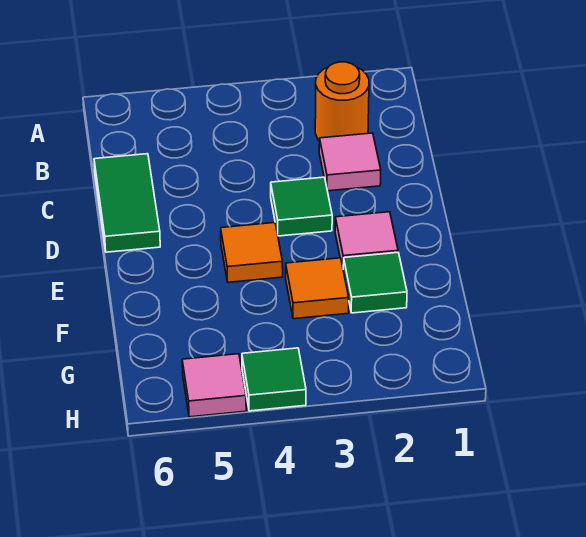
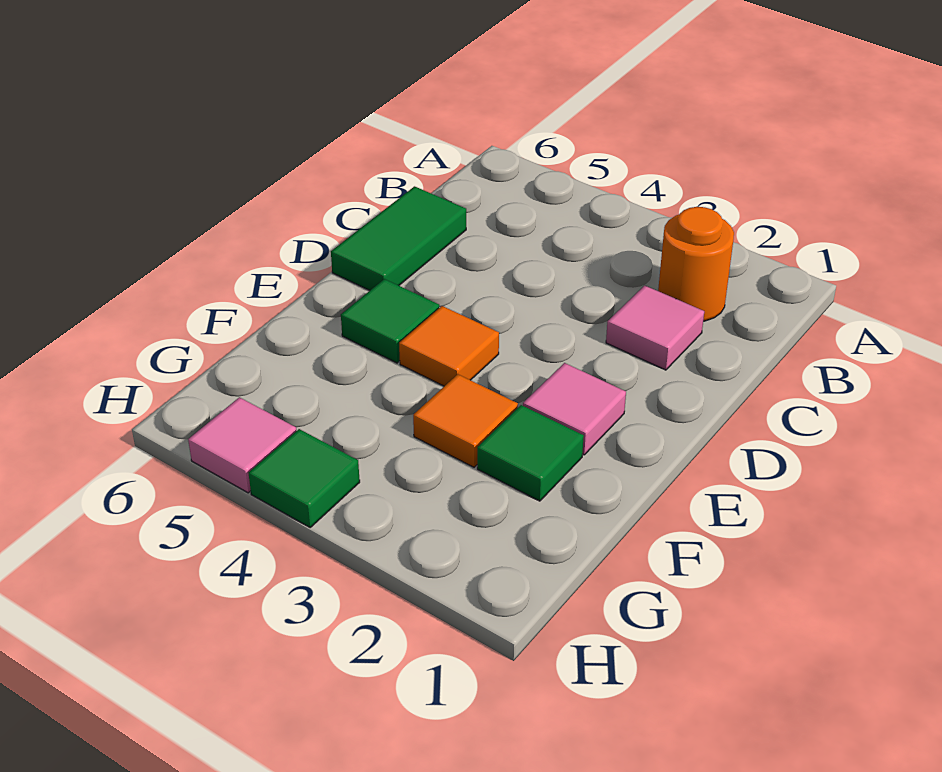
green 1x1 tile [271,177,332,236] -> green 1x1 tile moved to [341,279,439,363]

